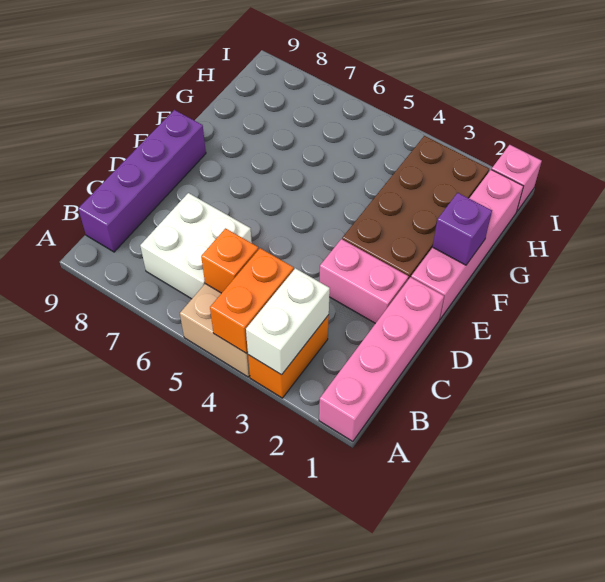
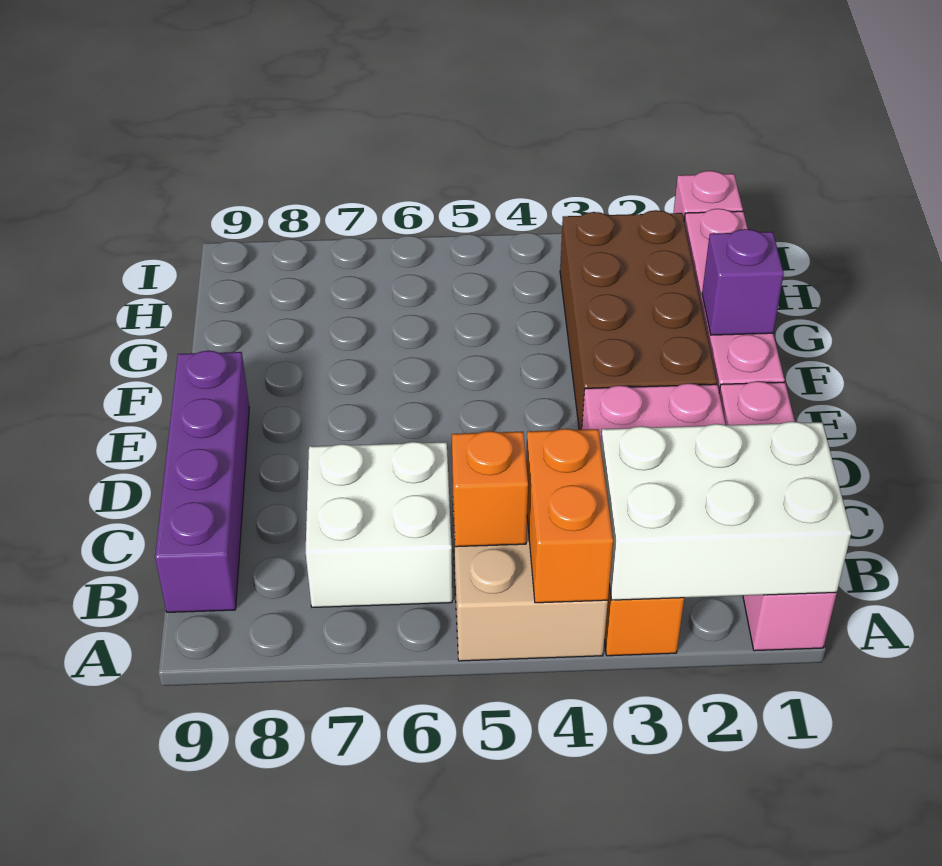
white 1x2 brick [246,268,330,375] -> white 2x3 brick [601,422,851,600]

